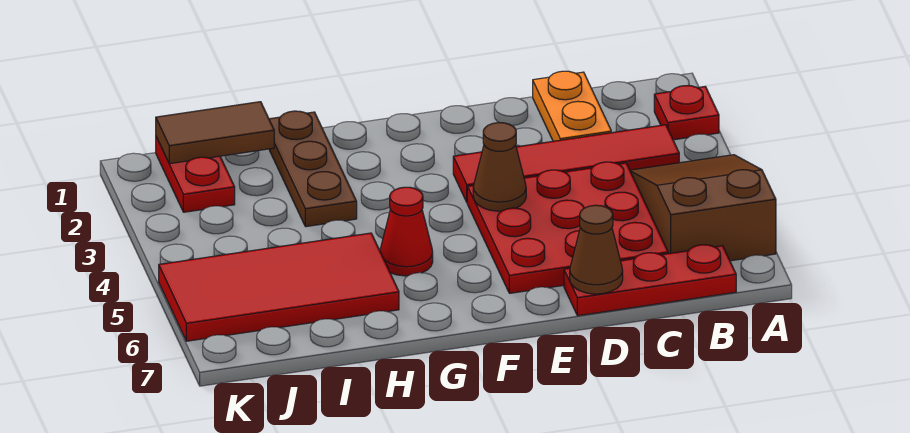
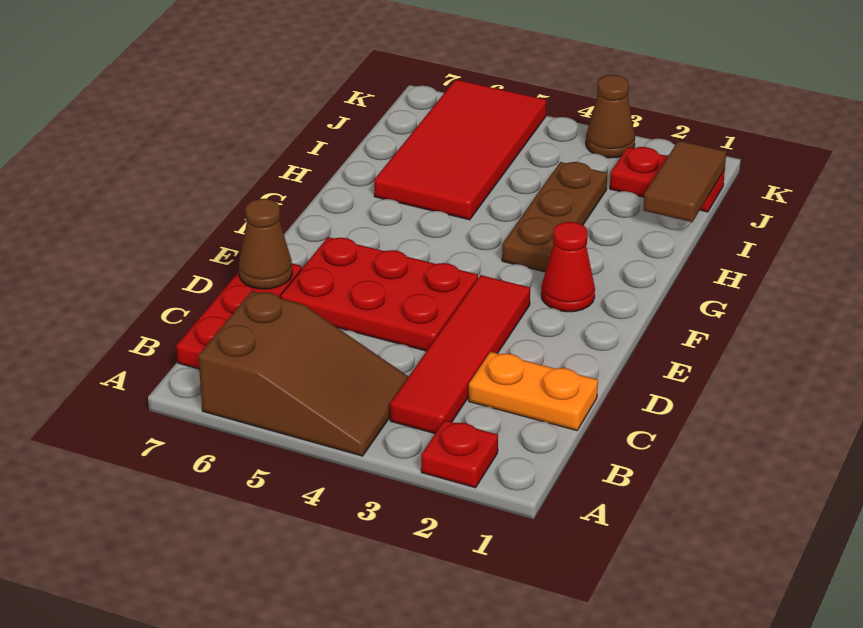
red 3x3 plate [467,162,668,293] -> red 2x3 plate [280,237,478,351]
brown 1x1 cone [473,123,526,211] -> brown 1x1 cone moved to [586,75,635,158]
red 1x1 cone [380,187,433,276] -> red 1x1 cone moved to [541,222,595,312]
brown 1x3 plate [269,111,357,227] -> brown 1x3 plate turned to [502,162,607,272]

